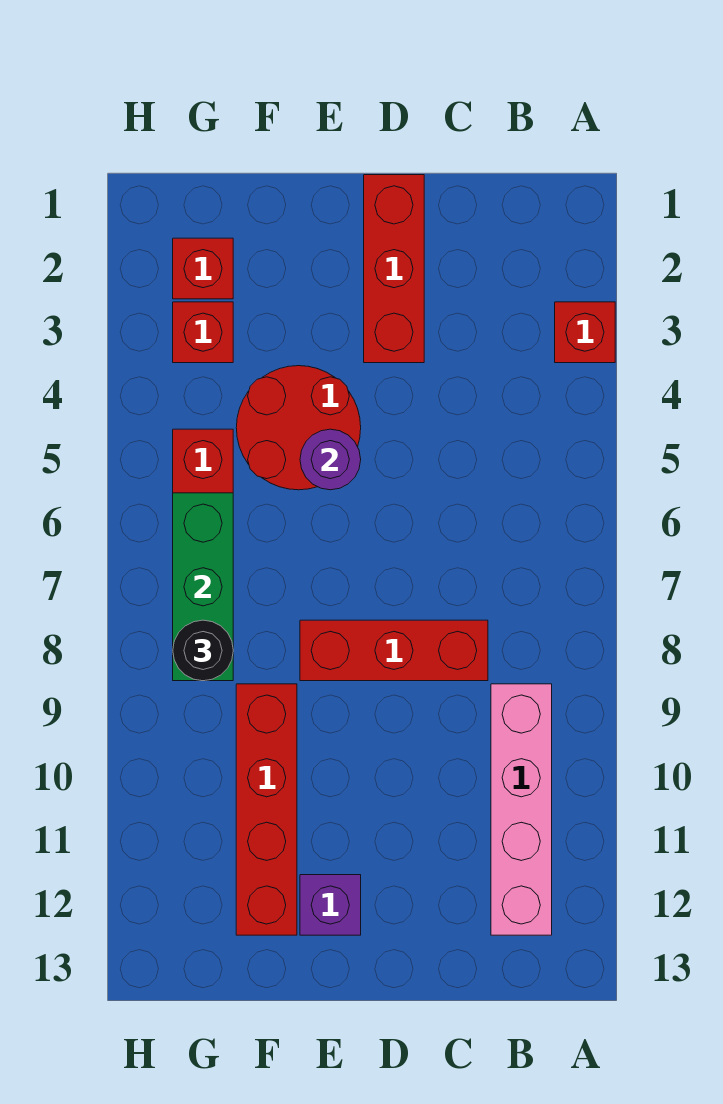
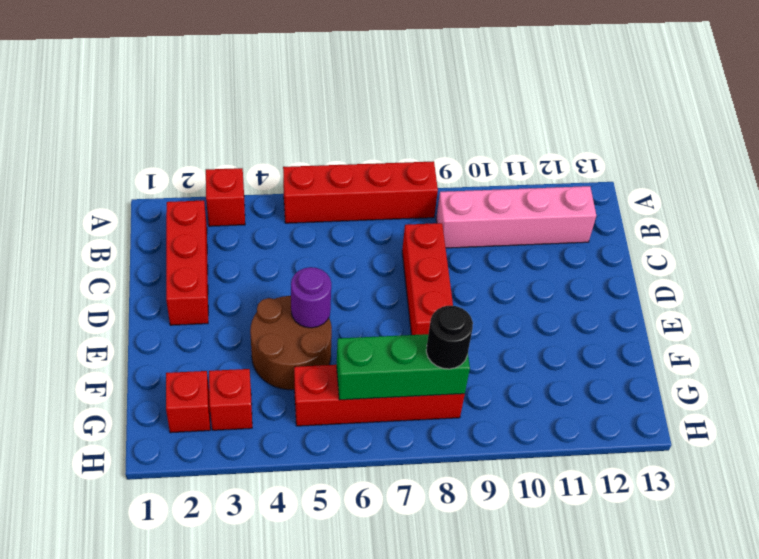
red 1x3 brick [364,175,424,363] -> red 1x3 brick turned to [166,201,208,325]
red 2x2 round brick [236,366,361,490] -> brown 2x2 round brick [250,296,332,390]
purple 1x1 brick [300,875,361,935] -> none
red 1x4 brick [236,684,297,935] -> red 1x4 brick moved to [283,161,438,223]

